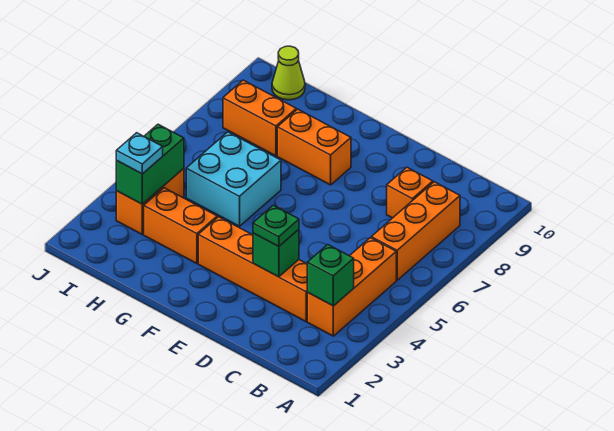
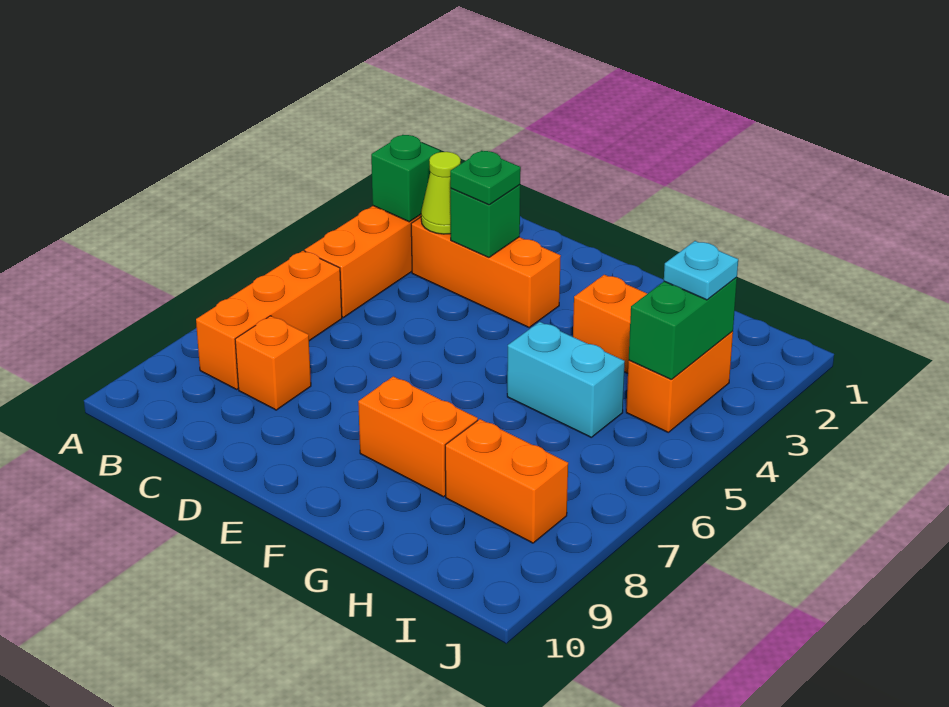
orange 1x4 brick [198,217,308,322] -> orange 1x3 brick [411,217,561,327]
cyan 2x2 brick [186,132,281,226] -> cyan 1x2 brick [507,322,625,437]
lime 1x1 cone [272,46,305,100] -> lime 1x1 cone moved to [421,152,461,234]

